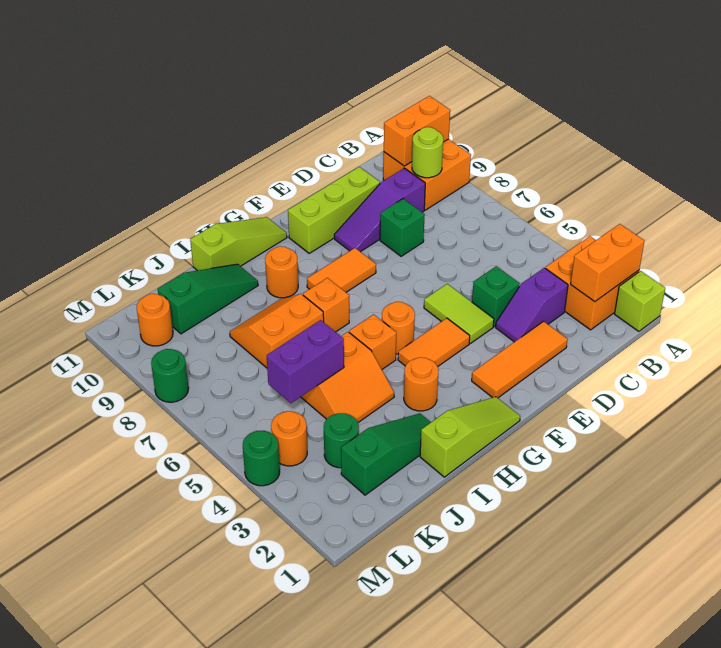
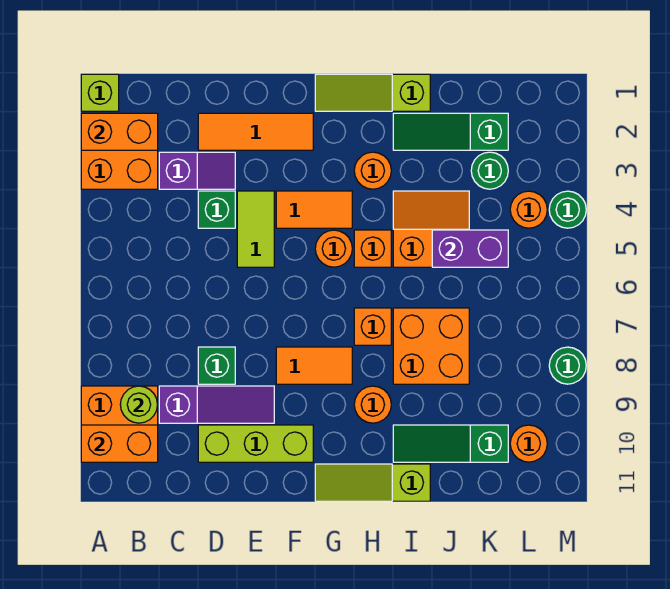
orange 2x2 slope [230,294,324,368] -> orange 2x2 brick [393,308,469,384]

